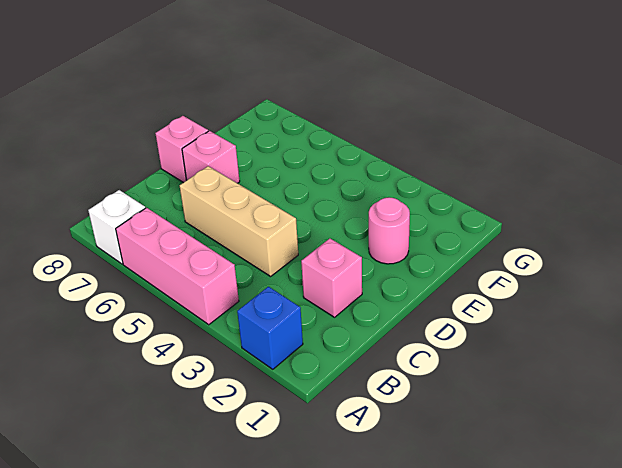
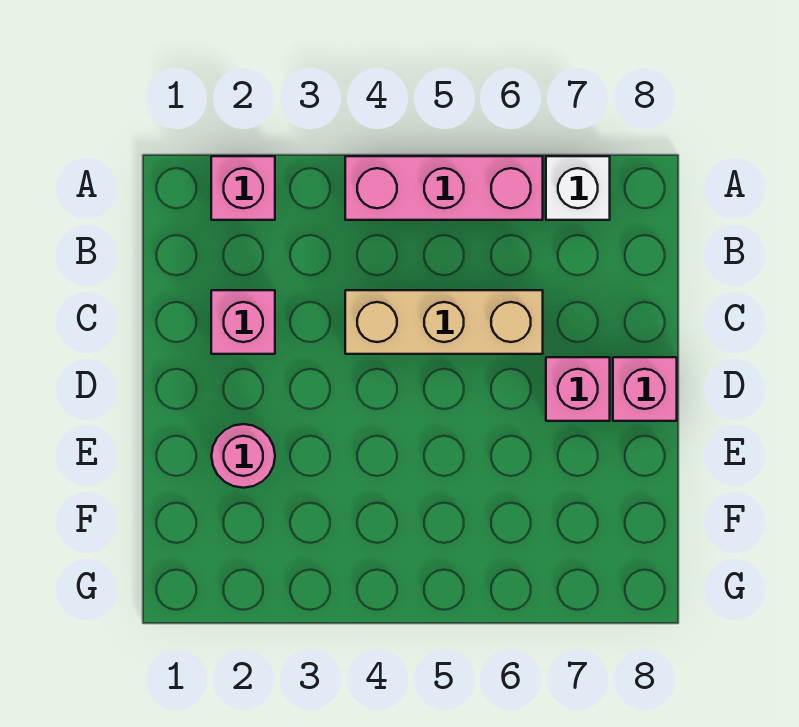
blue 1x1 brick [237,287,303,369] -> pink 1x1 brick [211,156,275,220]

